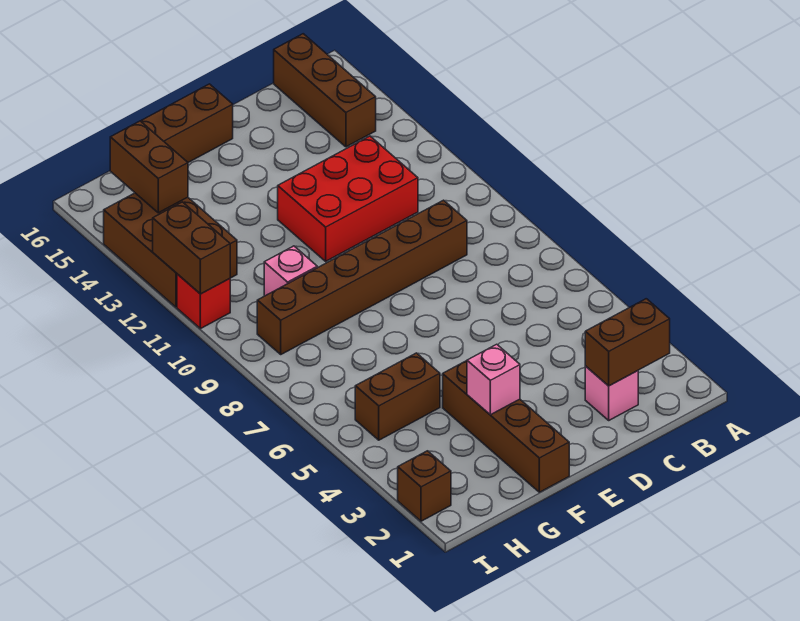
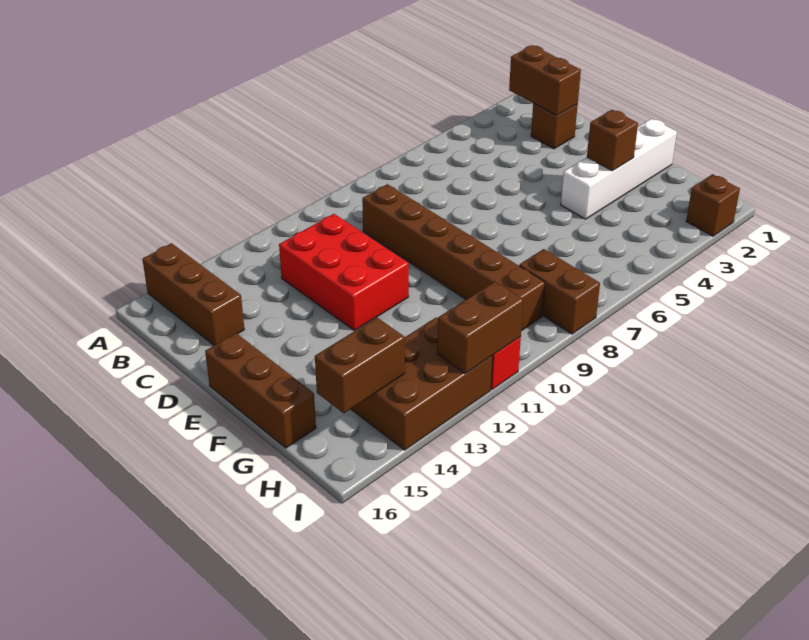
brown 1x3 brick [274,34,376,147] -> brown 1x3 brick turned to [142,243,244,345]
pink 1x1 brick [585,366,638,420] -> brown 1x1 brick [531,103,578,149]
brown 1x4 brick [443,361,569,492] -> white 1x4 brick [561,119,677,219]
pink 1x1 brick [467,344,520,415] -> brown 1x1 brick [587,110,638,171]
brown 1x2 brick [355,353,440,440] -> brown 1x2 brick moved to [519,249,600,334]
pink 1x1 brick [264,246,317,296] -> none

